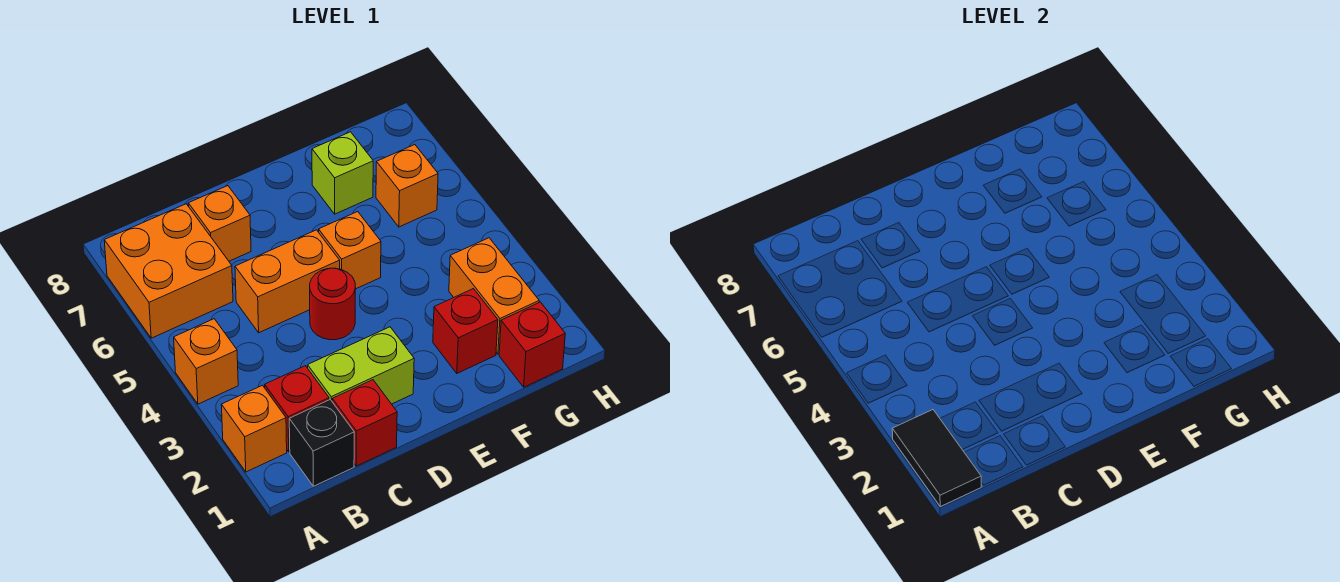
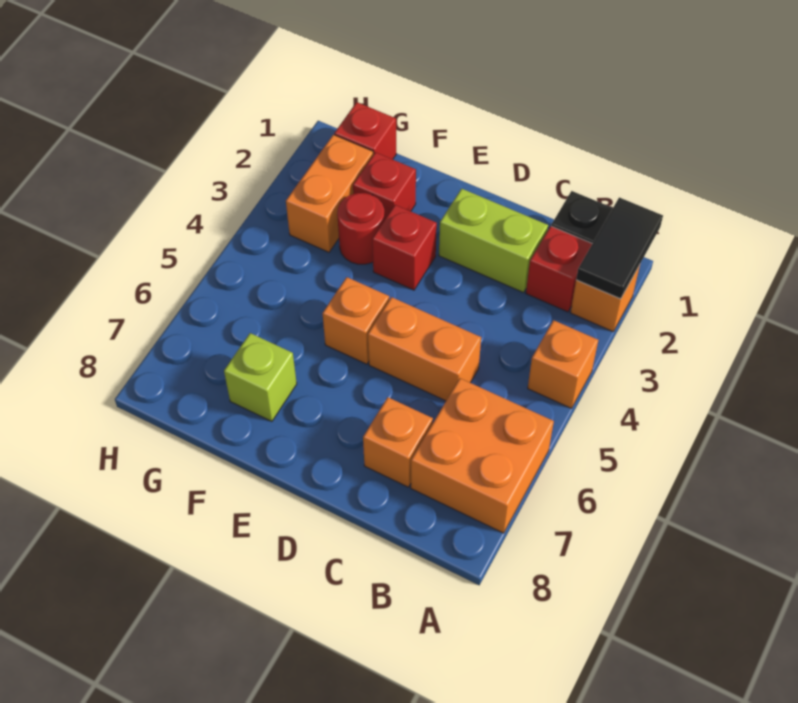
red 1x1 brick [332,380,397,466] -> red 1x1 brick moved to [372,205,437,290]
red 1x1 round brick [310,268,355,340] -> red 1x1 round brick moved to [337,193,384,264]
orange 1x1 brick [376,145,438,227] -> none

